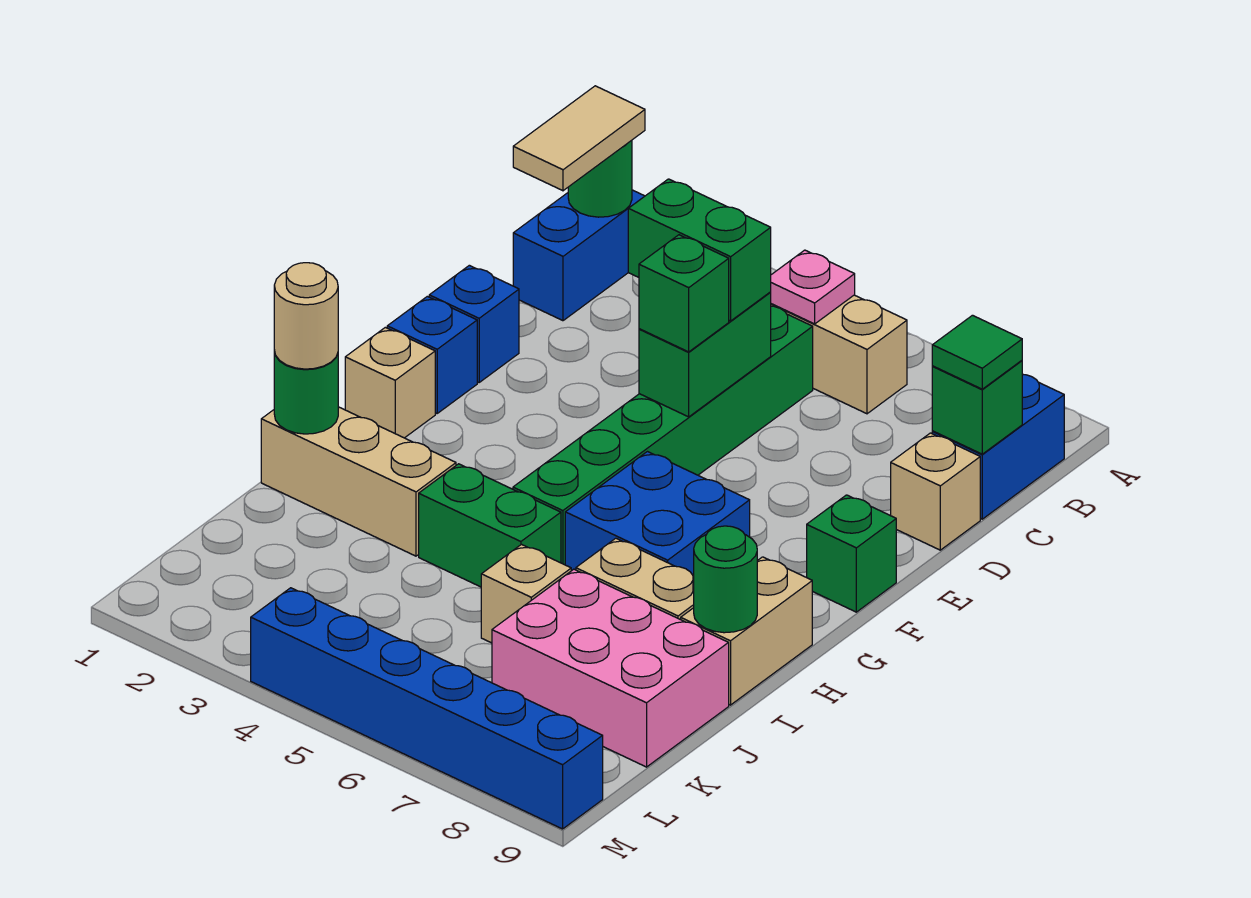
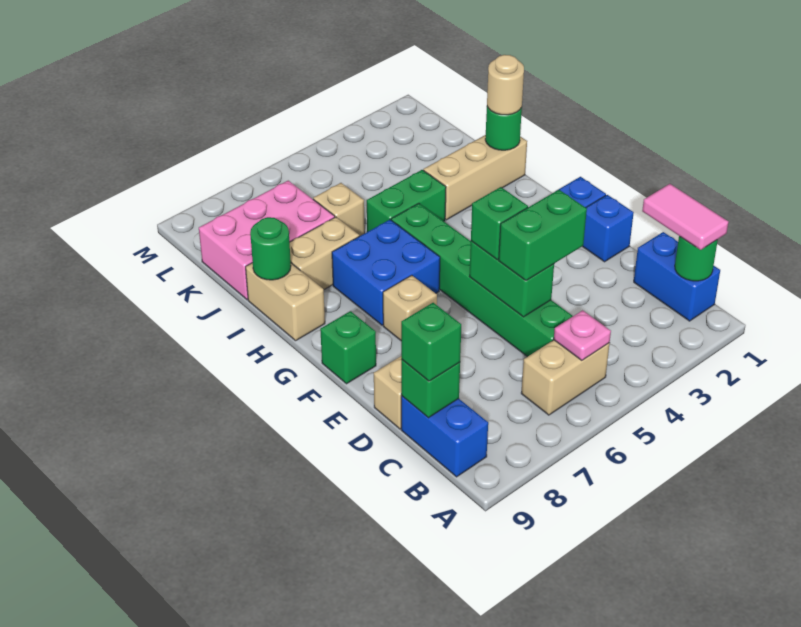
tan 1x2 tile [513,86,645,191] -> pink 1x2 tile [642,184,728,250]
green 1x1 tile [932,315,1022,389] -> green 1x1 brick [401,303,461,381]
tan 1x1 brick [345,327,435,438] -> tan 1x1 brick moved to [383,275,437,340]
blue 1x6 brick [251,588,603,829] -> none

